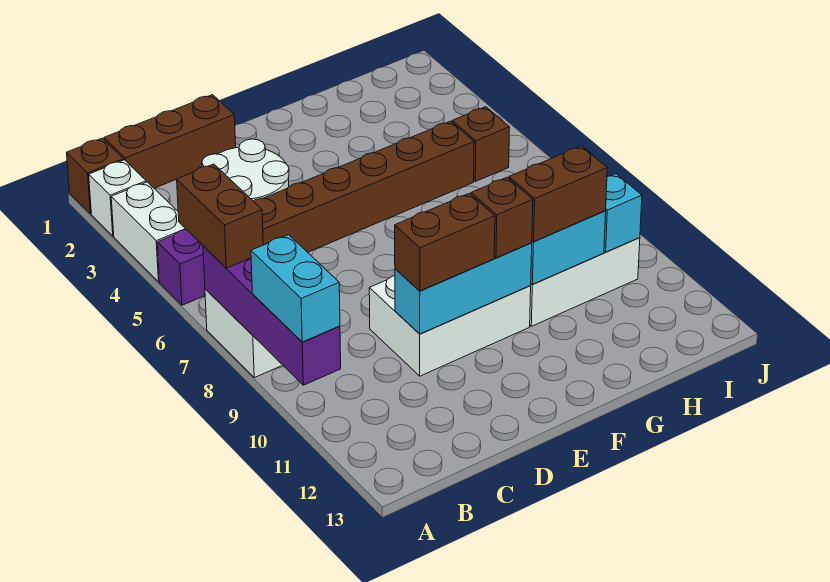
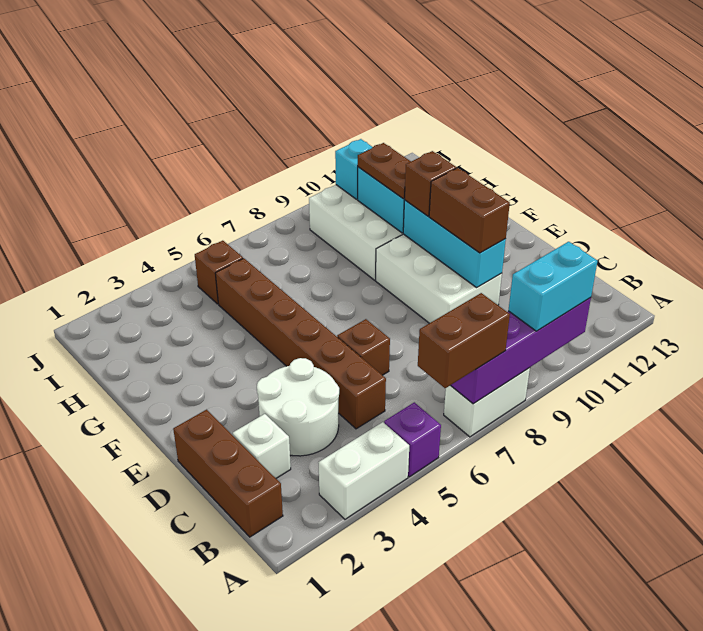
brown 1x1 brick [67,138,124,214] -> brown 1x1 brick moved to [337,319,390,375]
white 1x1 brick [89,160,146,236] -> white 1x1 brick moved to [232,414,291,478]
brown 1x2 brick [509,146,607,241] -> brown 1x2 plate [358,143,411,199]

